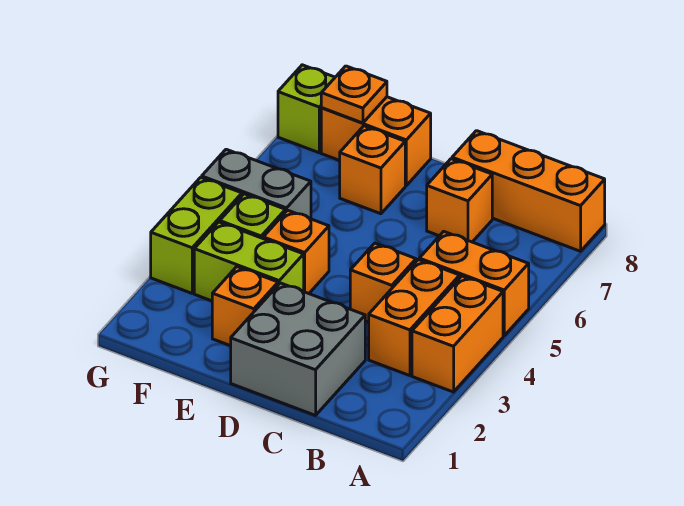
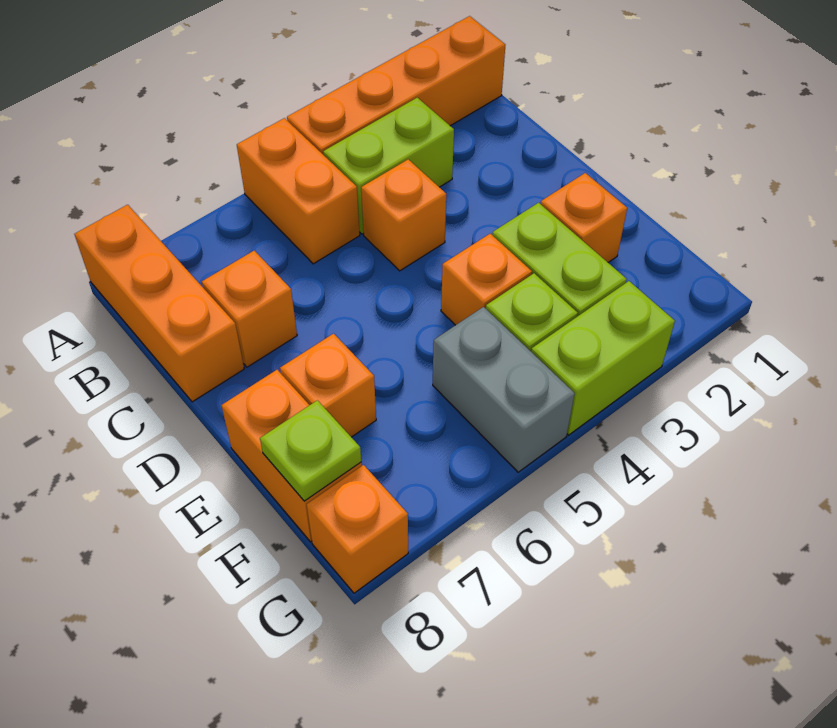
orange 1x2 brick [412,276,503,392] -> orange 1x4 brick [287,16,505,155]
orange 1x2 brick [369,260,460,376] -> lime 1x2 brick [323,98,454,234]
grey 2x2 brick [231,283,365,415] -> none
orange 1x1 plate [321,66,387,123] -> lime 1x1 plate [260,400,361,501]
lime 1x1 brick [278,65,335,153] -> orange 1x1 brick [307,465,408,593]

